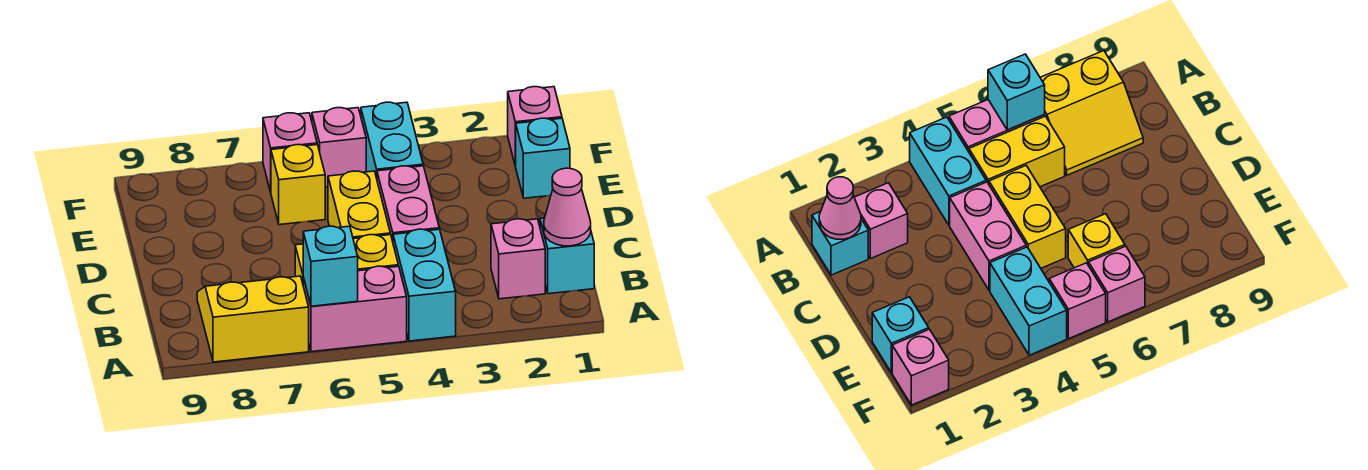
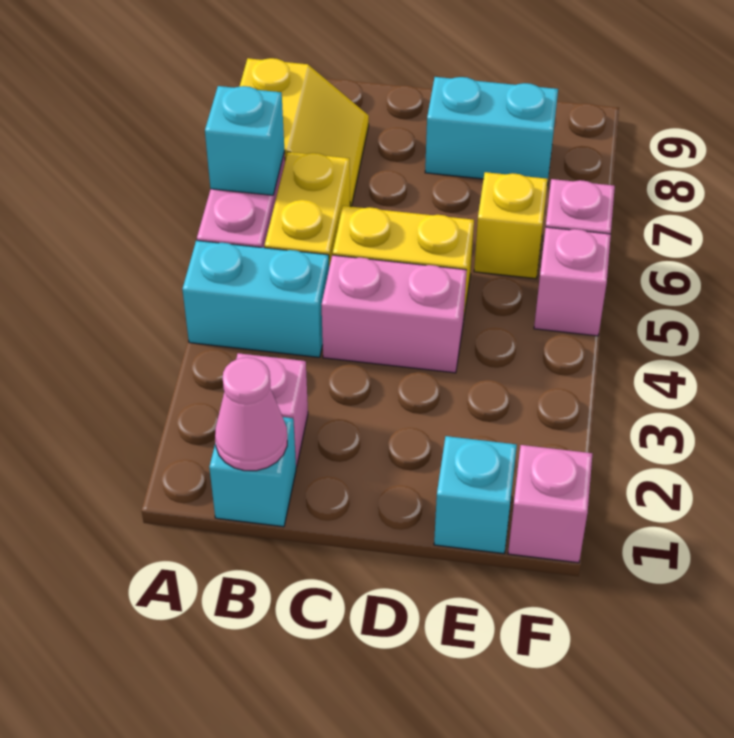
cyan 1x2 brick [361,102,423,178] -> cyan 1x2 brick moved to [425,77,558,184]

